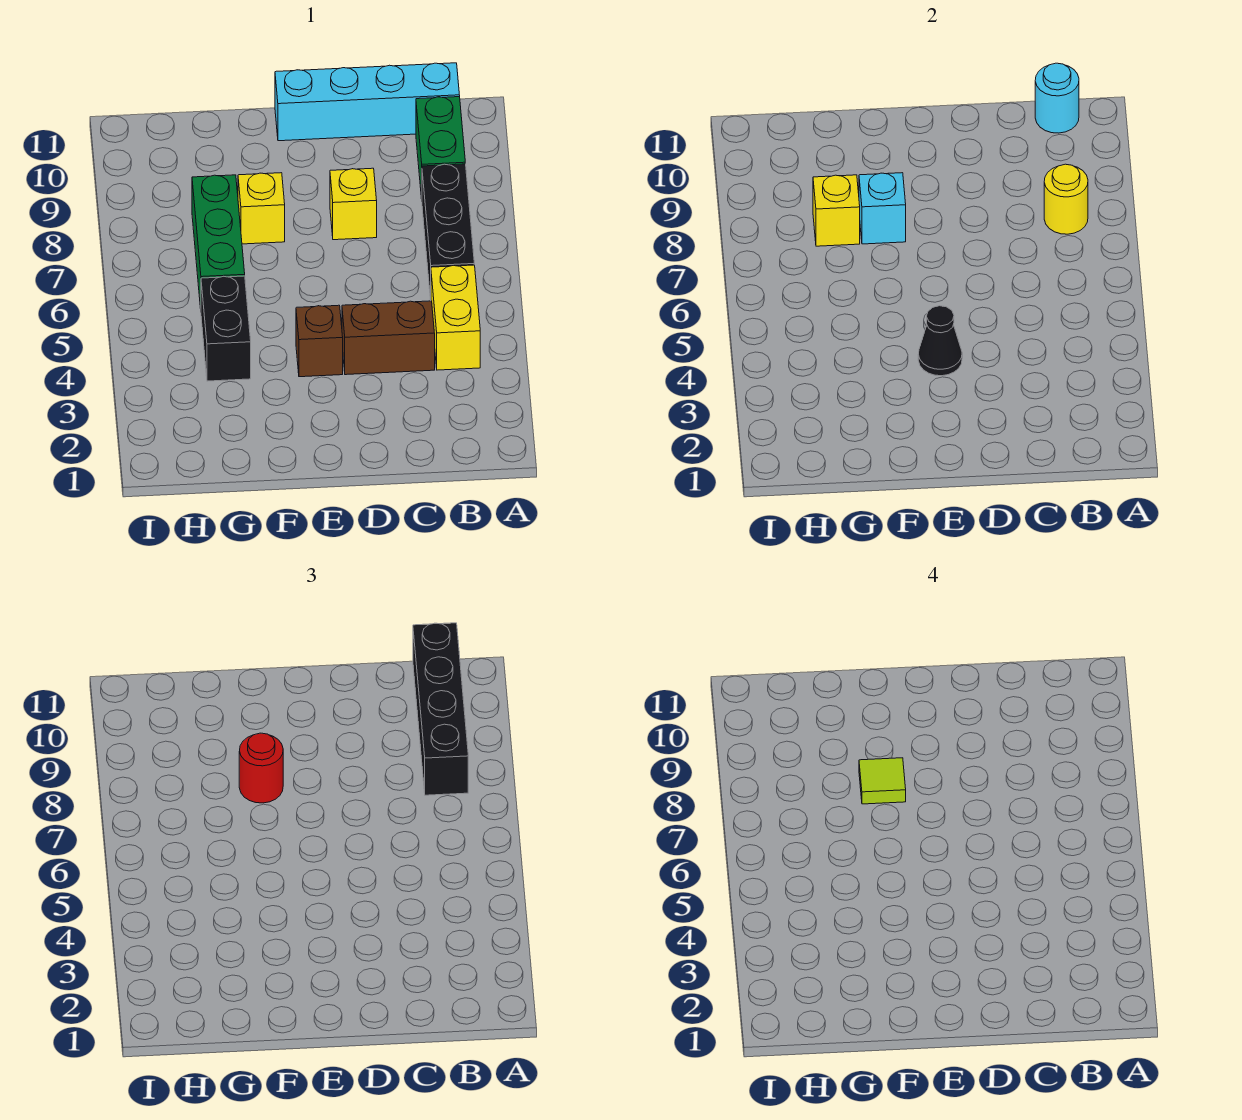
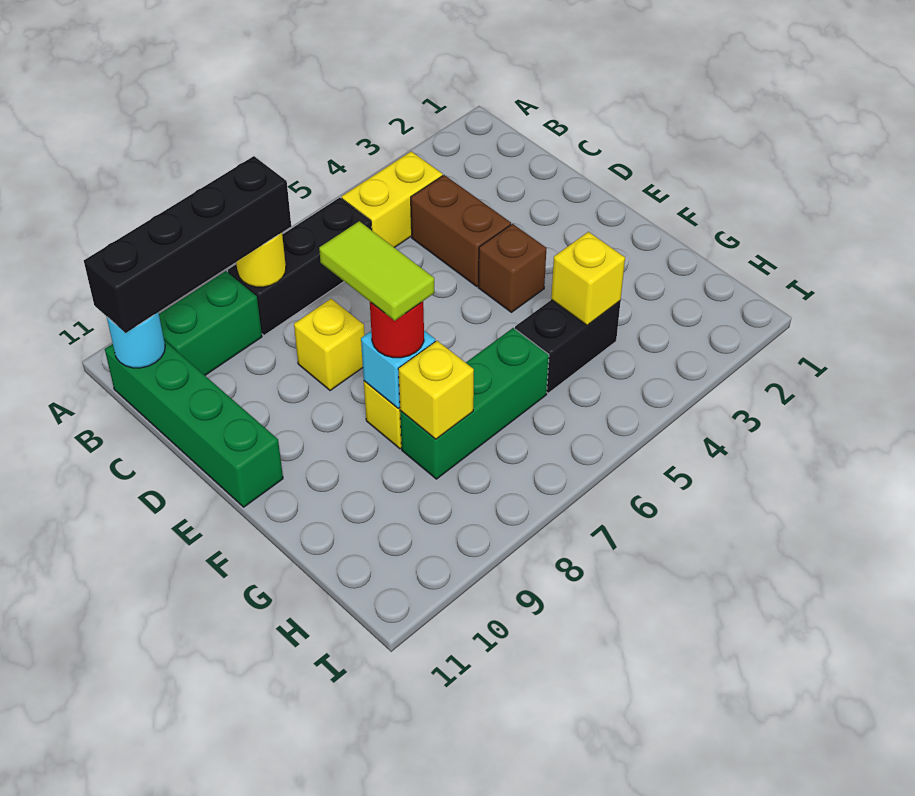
cyan 1x4 brick [275,63,460,141] -> green 1x4 brick [105,340,283,507]
black 1x1 cone [918,306,962,376] -> none
lime 1x1 tile [859,758,906,804] -> lime 1x2 tile [319,221,435,321]
none -> yellow 1x1 brick [551,232,625,325]

